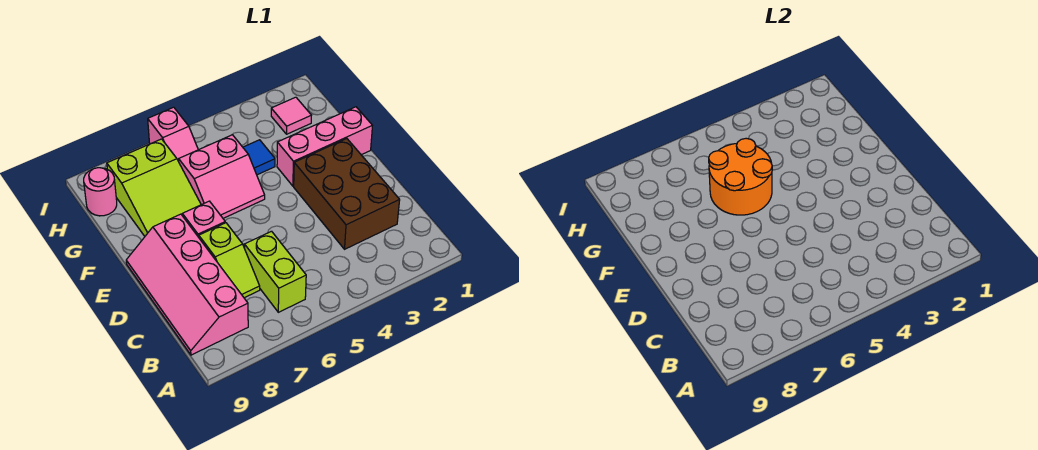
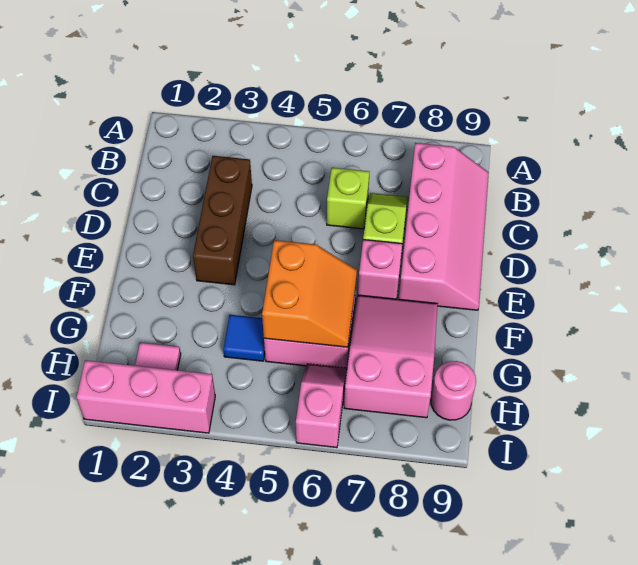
lime 1x2 brick [245,231,306,312] -> lime 1x1 brick [327,168,369,229]
brown 2x3 brick [294,139,400,249] -> brown 1x3 brick [193,156,252,285]
pink 1x3 brick [277,107,372,186] -> pink 1x3 brick moved to [76,360,215,433]
orange 2x2 round brick [709,138,772,215] -> orange 2x2 slope [262,240,357,347]
lime 2x3 slope [107,139,201,236] -> pink 2x3 slope [344,295,438,418]

